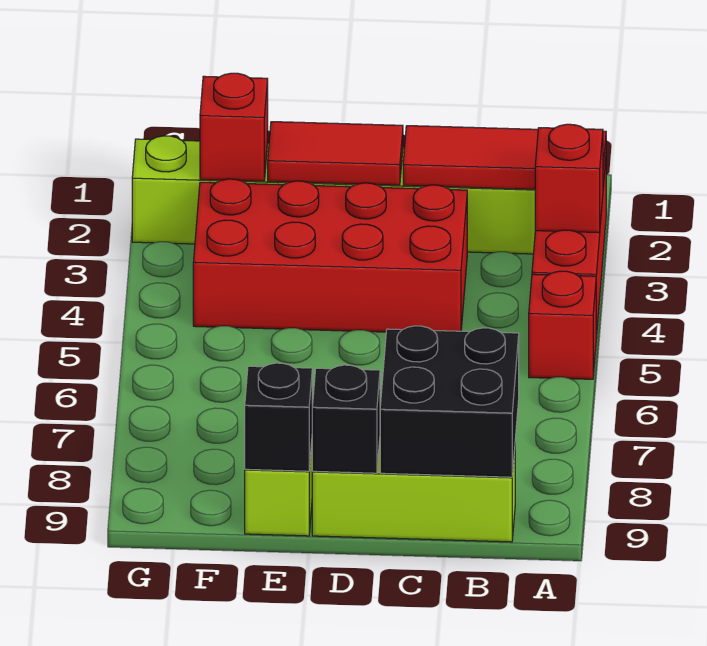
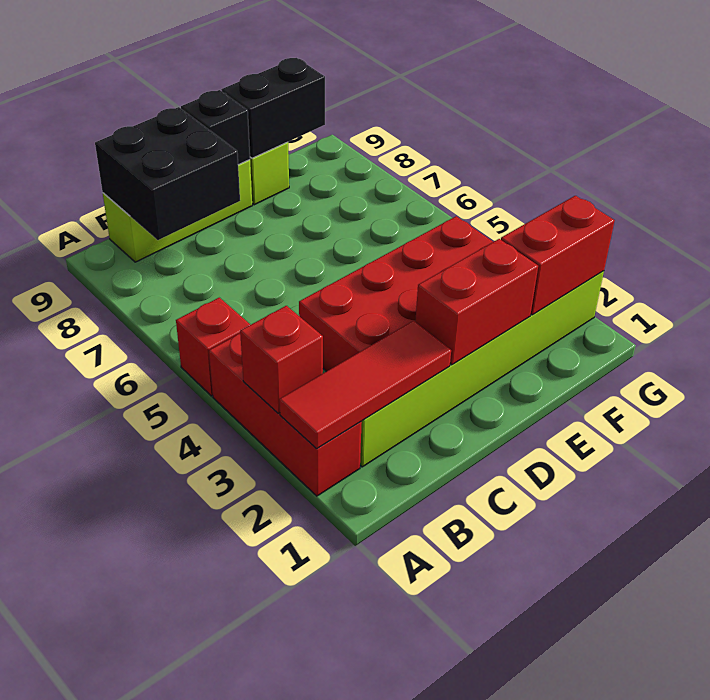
red 1x2 tile [268,122,403,185] -> red 1x2 brick [415,239,538,365]
black 1x1 brick [245,363,312,471] -> black 1x2 brick [221,58,325,158]
red 1x1 brick [200,73,268,181] -> red 1x2 brick [501,196,615,315]

